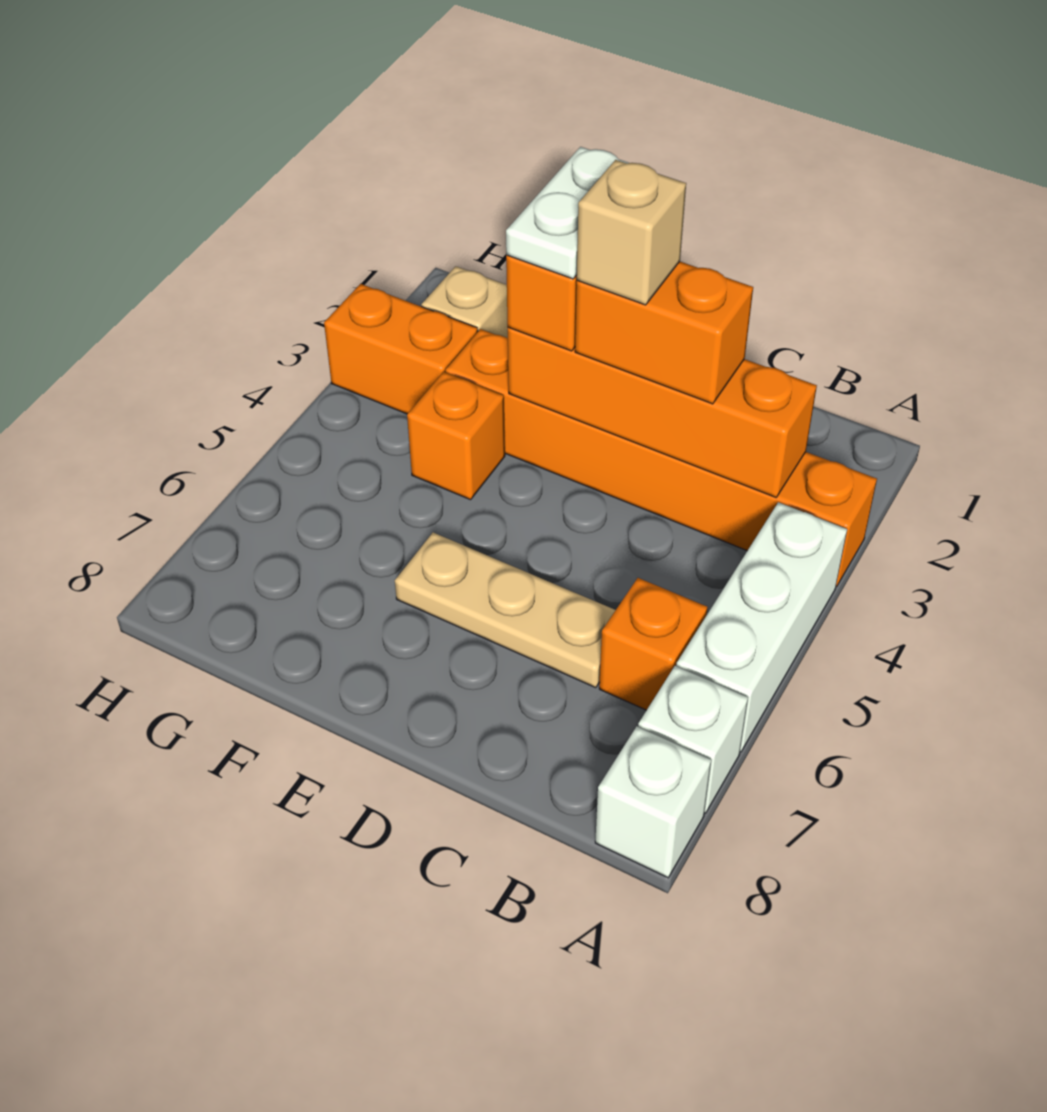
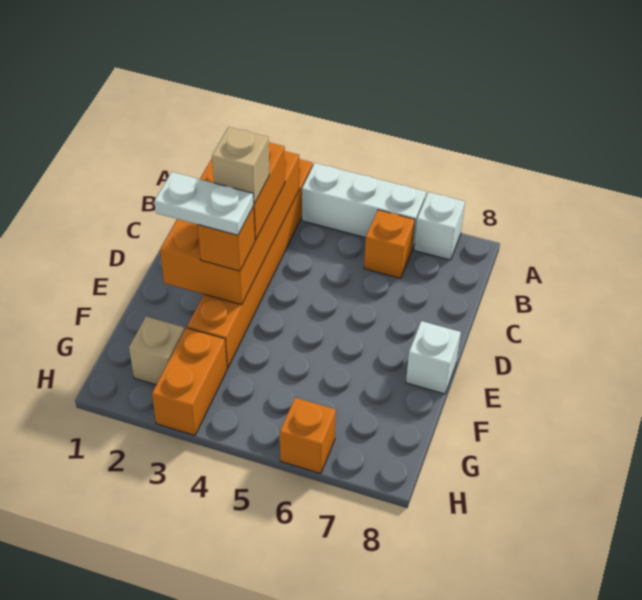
white 1x1 brick [595,726,711,878] -> white 1x1 brick moved to [406,321,461,394]
orange 1x4 brick [508,327,817,497] -> orange 2x4 brick [160,151,299,305]
tan 1x3 plate [395,532,615,688] -> none
orange 1x1 brick [407,372,505,500] -> orange 1x1 brick moved to [280,398,336,474]

